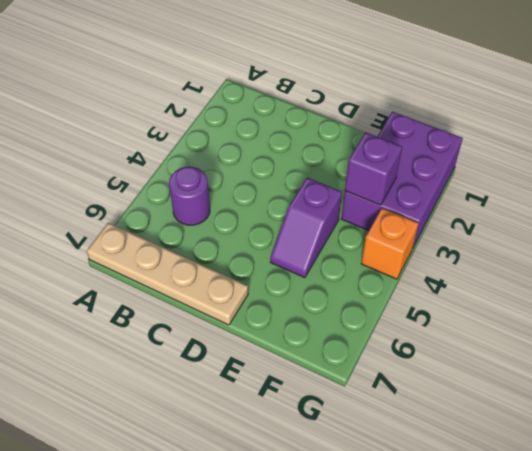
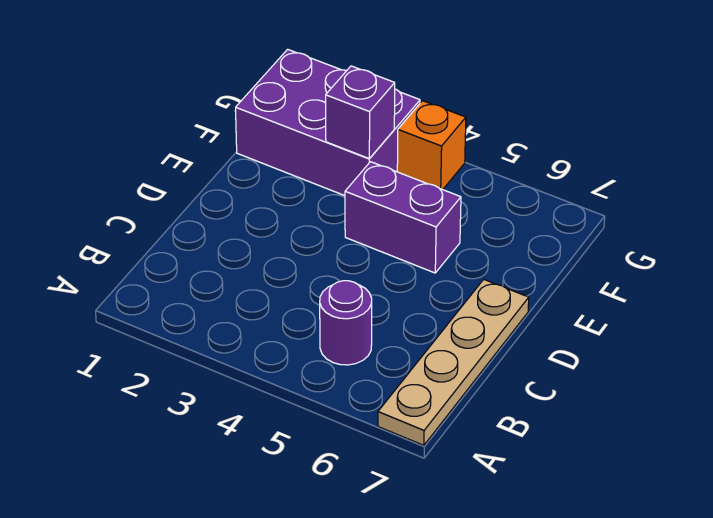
purple 1x2 slope [270,178,342,278] -> purple 1x2 brick [345,162,461,273]

